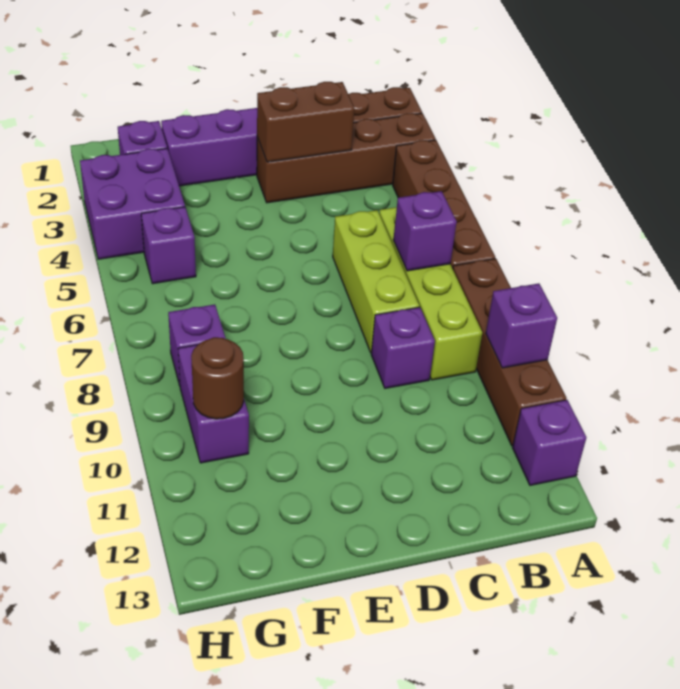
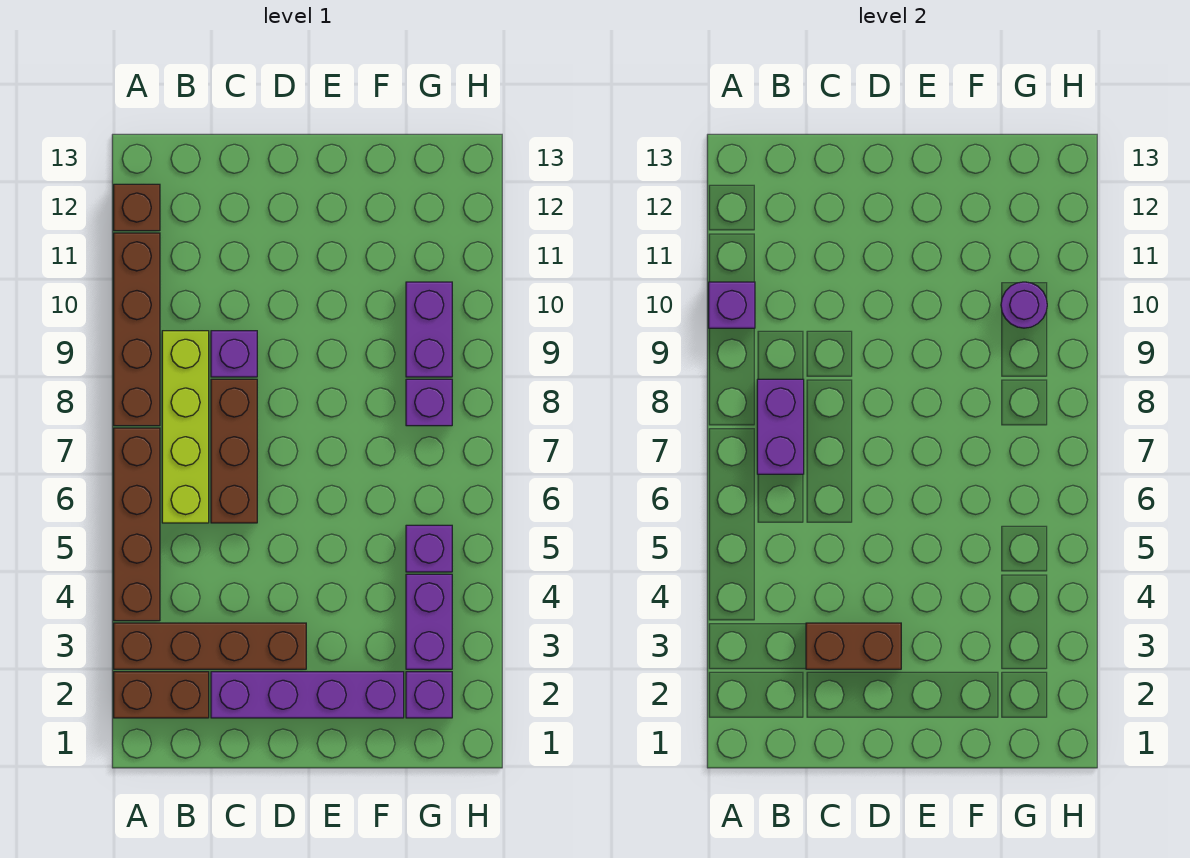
purple 1x1 brick [513,400,586,485] -> brown 1x1 brick [114,184,160,231]
purple 1x1 brick [393,191,457,271] -> purple 1x2 brick [757,379,804,474]
lime 1x3 brick [333,210,419,352] -> brown 1x3 brick [211,379,257,523]
purple 2x2 brick [80,148,185,259] -> purple 1x2 brick [406,574,452,669]
brown 1x1 round brick [191,337,244,419] -> purple 1x1 round brick [1001,282,1047,328]

